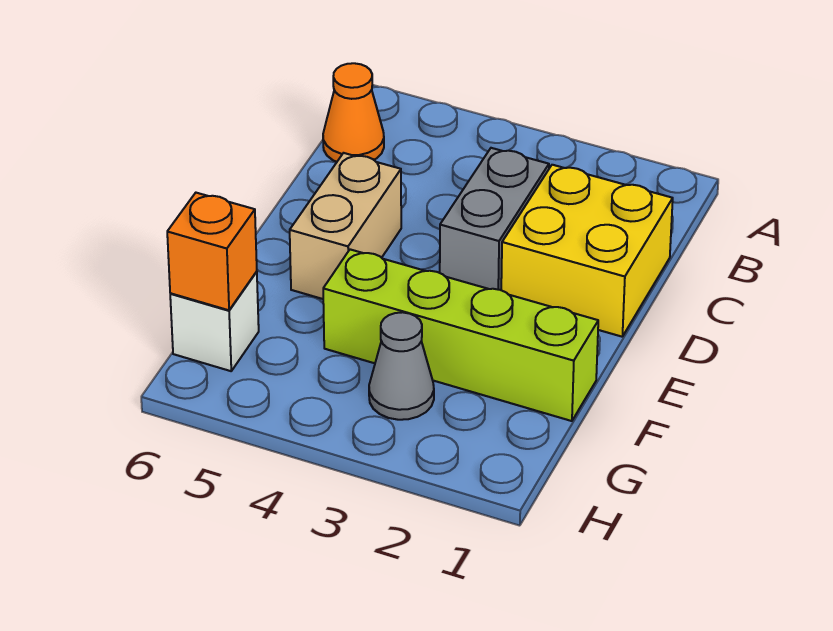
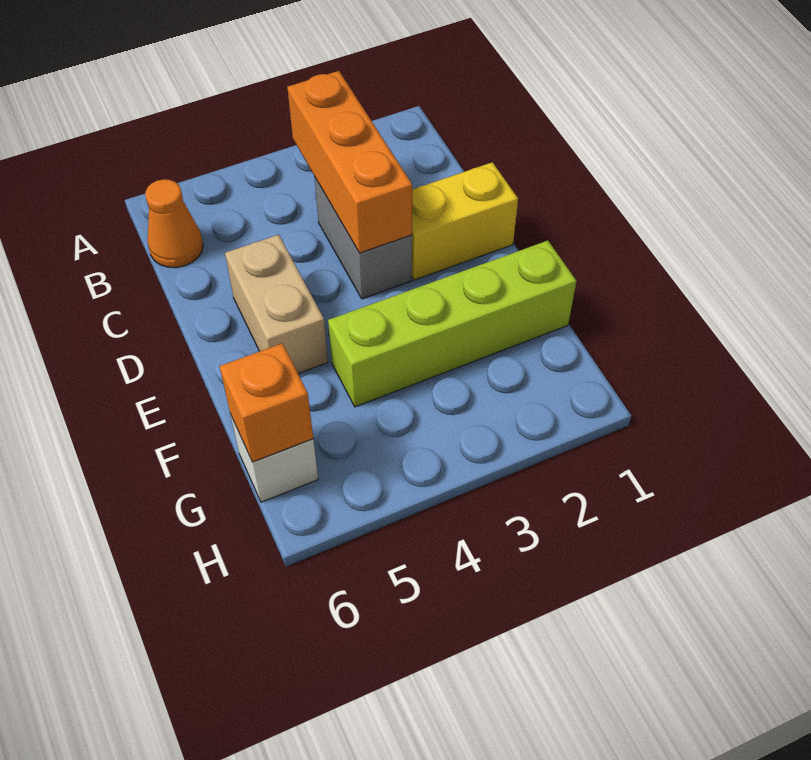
none -> orange 1x3 brick [287,71,412,253]
yellow 2x2 brick [501,165,673,337] -> yellow 1x2 brick [412,162,518,280]
grey 1x1 cone [369,312,434,420] -> none

